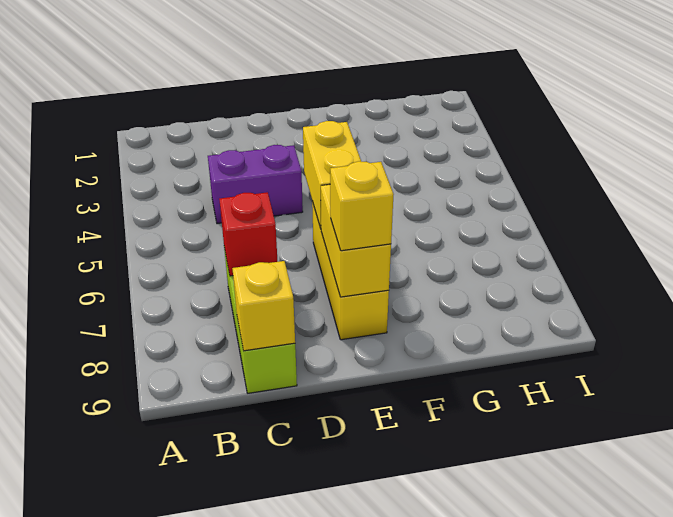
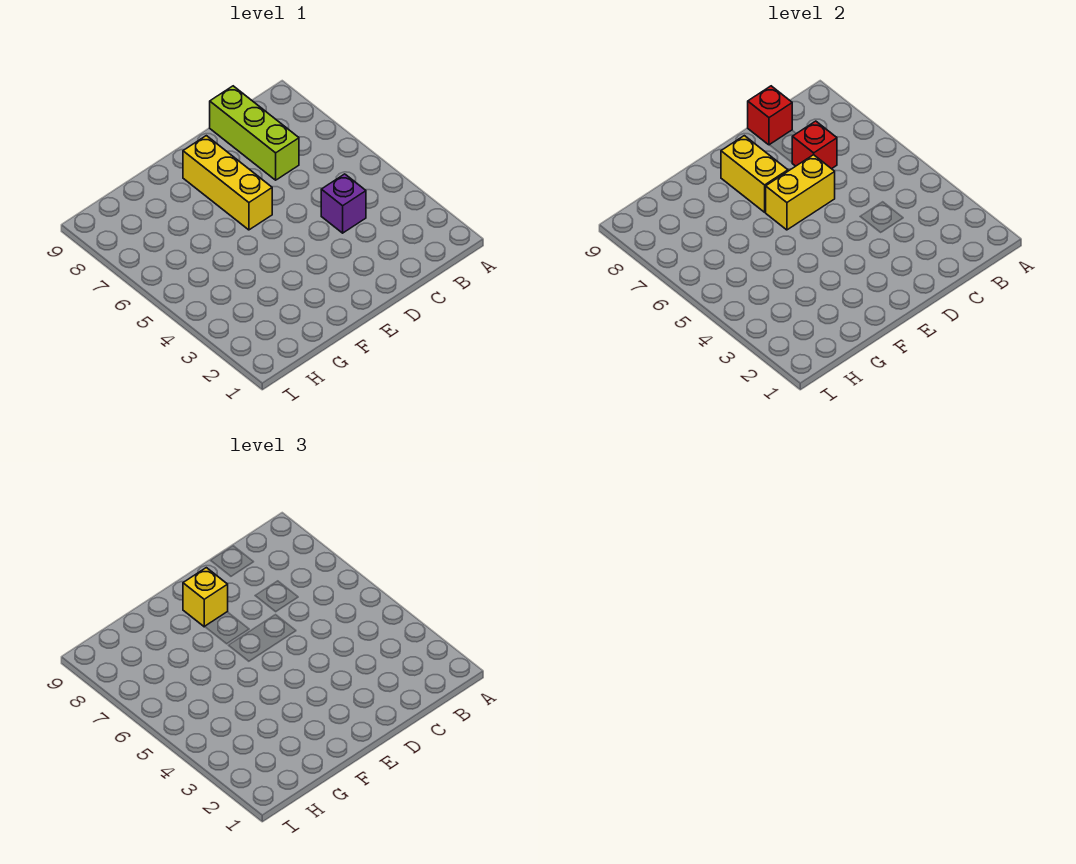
purple 1x2 brick [208,145,303,224] -> purple 1x1 brick [321,174,366,233]
yellow 1x1 brick [232,261,295,351] -> red 1x1 brick [748,86,792,145]
yellow 1x2 brick [303,121,361,228] -> yellow 1x2 brick turned to [765,155,835,230]

